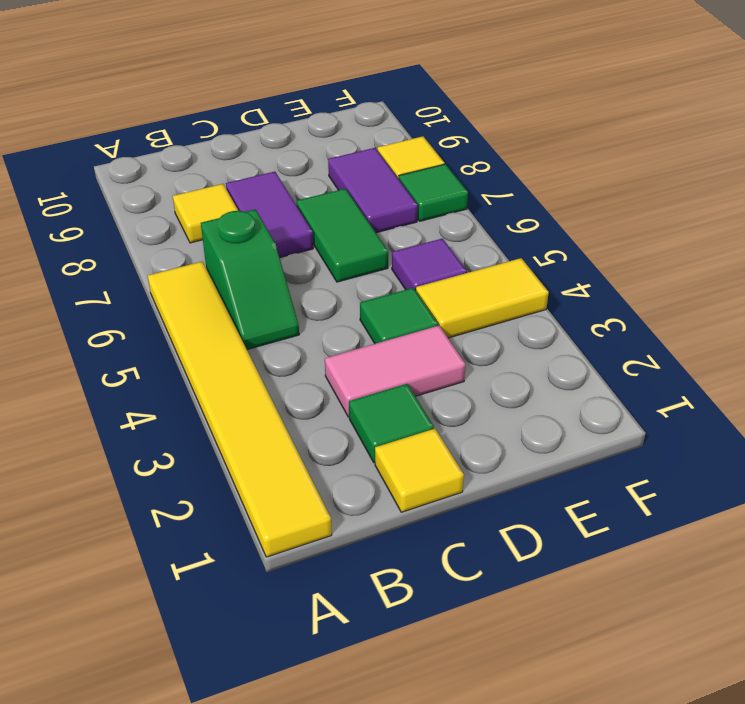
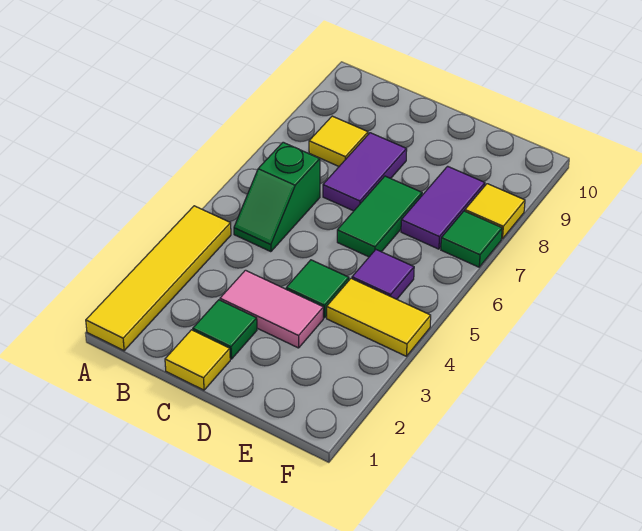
yellow 1x6 tile [148,262,332,557] -> yellow 1x4 tile [86,206,231,351]

